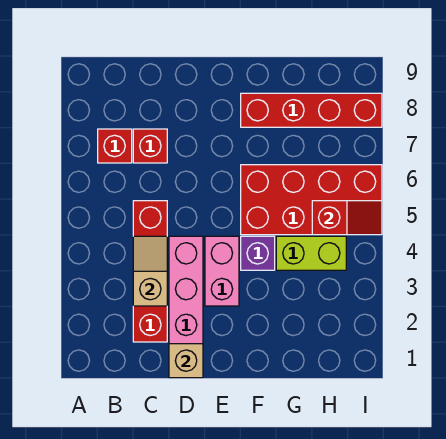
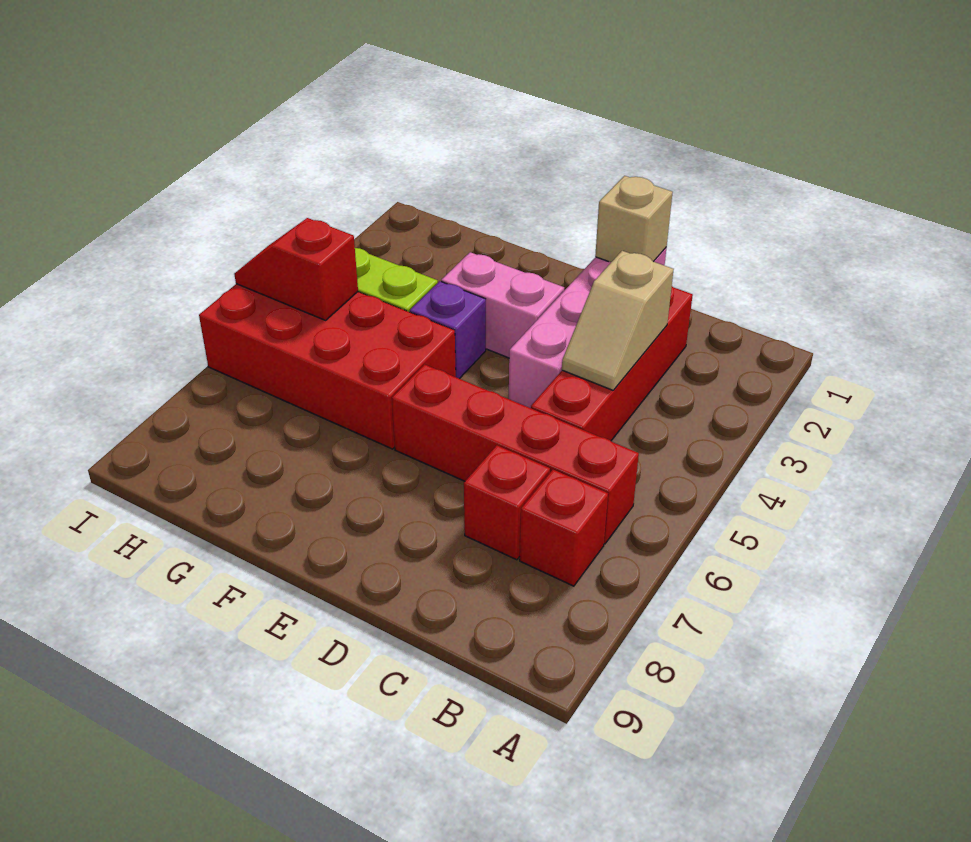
pink 1x2 brick [205,236,239,306] -> pink 1x2 brick turned to [441,252,564,358]
red 1x4 brick [241,93,382,127] -> red 1x4 brick moved to [392,364,639,544]

